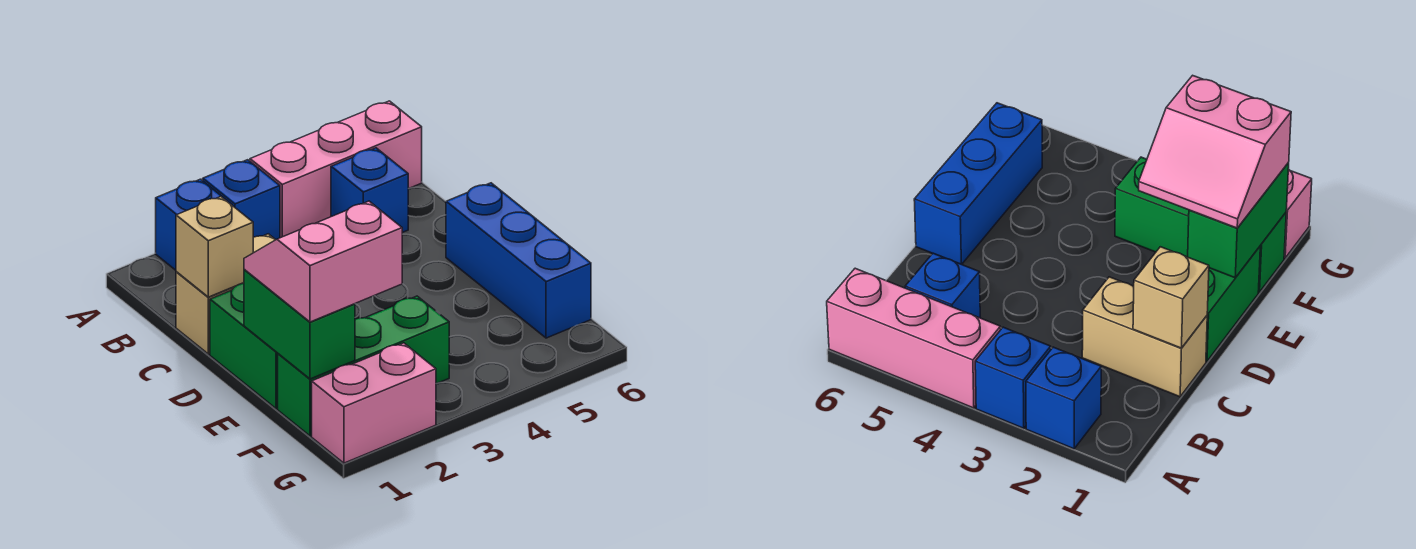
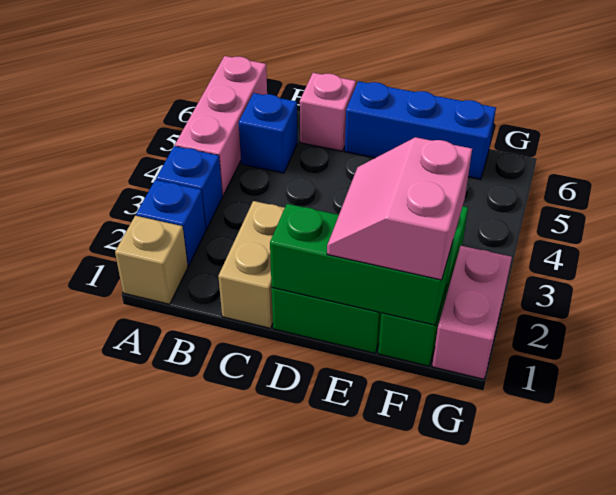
tan 1x1 brick [176,197,253,297] -> tan 1x1 brick moved to [115,216,188,304]
none -> pink 1x1 brick [300,73,356,151]
green 1x2 brick [244,269,355,379] -> green 1x3 brick [270,204,453,325]

